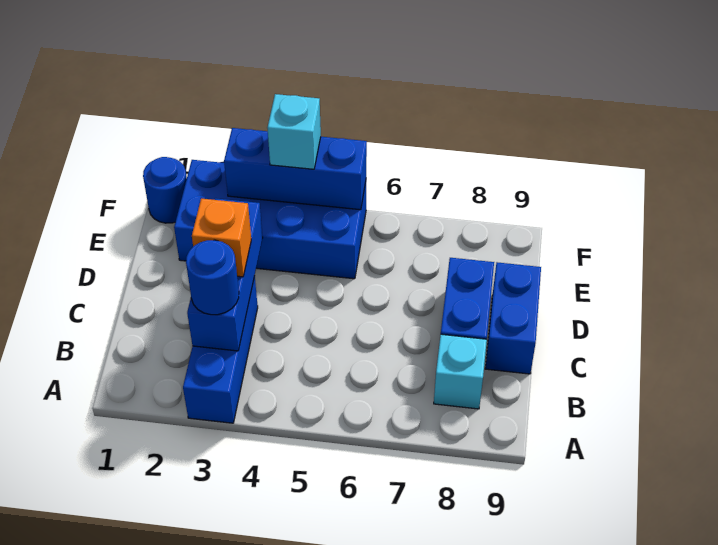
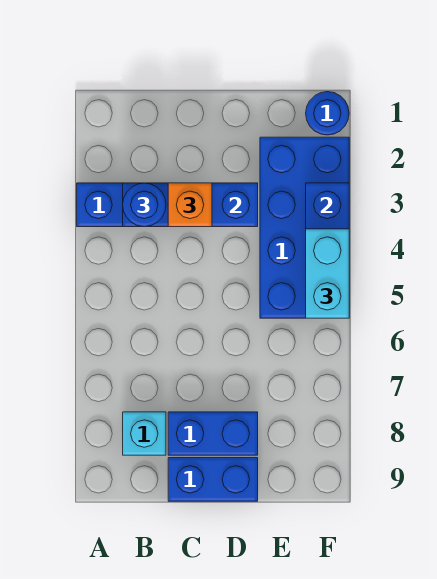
cyan 1x1 brick [267,94,321,169] -> cyan 1x2 brick [306,229,349,318]

